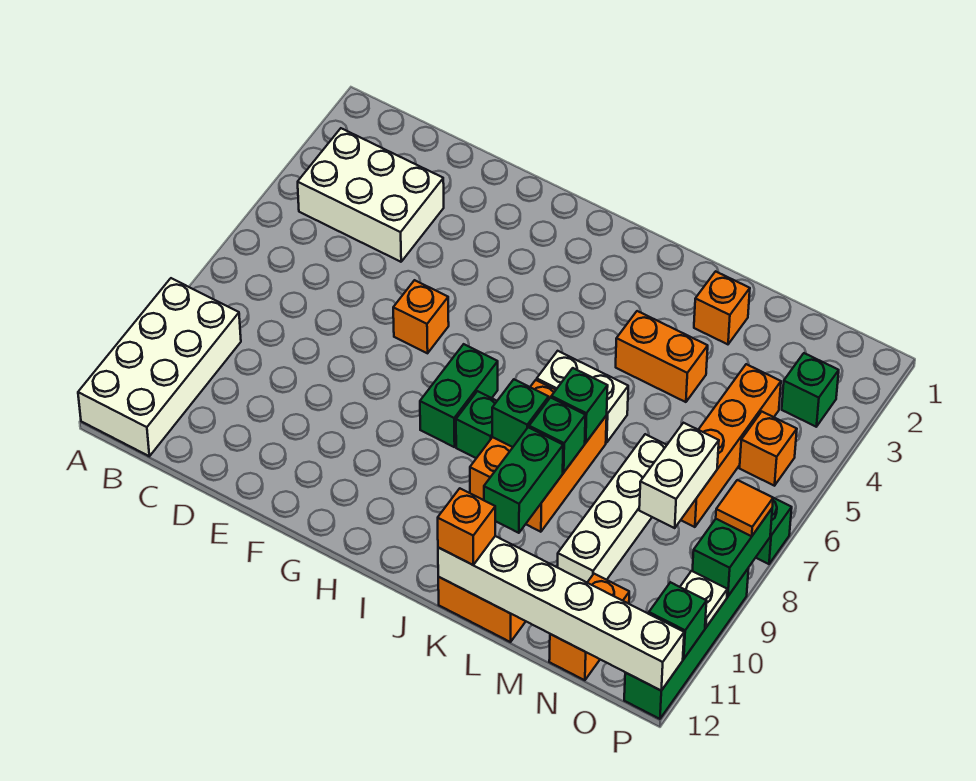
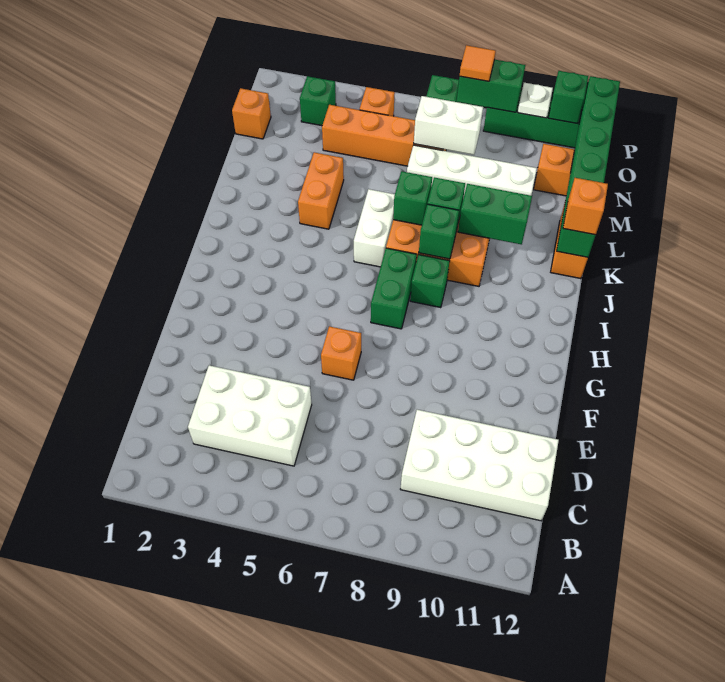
white 2x4 brick [78,278,241,456] -> white 2x4 brick moved to [401,410,559,521]
white 2x3 brick [298,128,444,262] -> white 2x3 brick turned to [188,365,312,466]
green 1x2 brick [420,344,498,447] -> green 1x2 brick turned to [371,248,417,329]
white 1x6 brick [438,536,684,691] -> green 1x6 brick [557,76,620,257]
orange 1x1 brick [694,271,750,344] -> orange 1x1 brick moved to [232,88,271,139]

